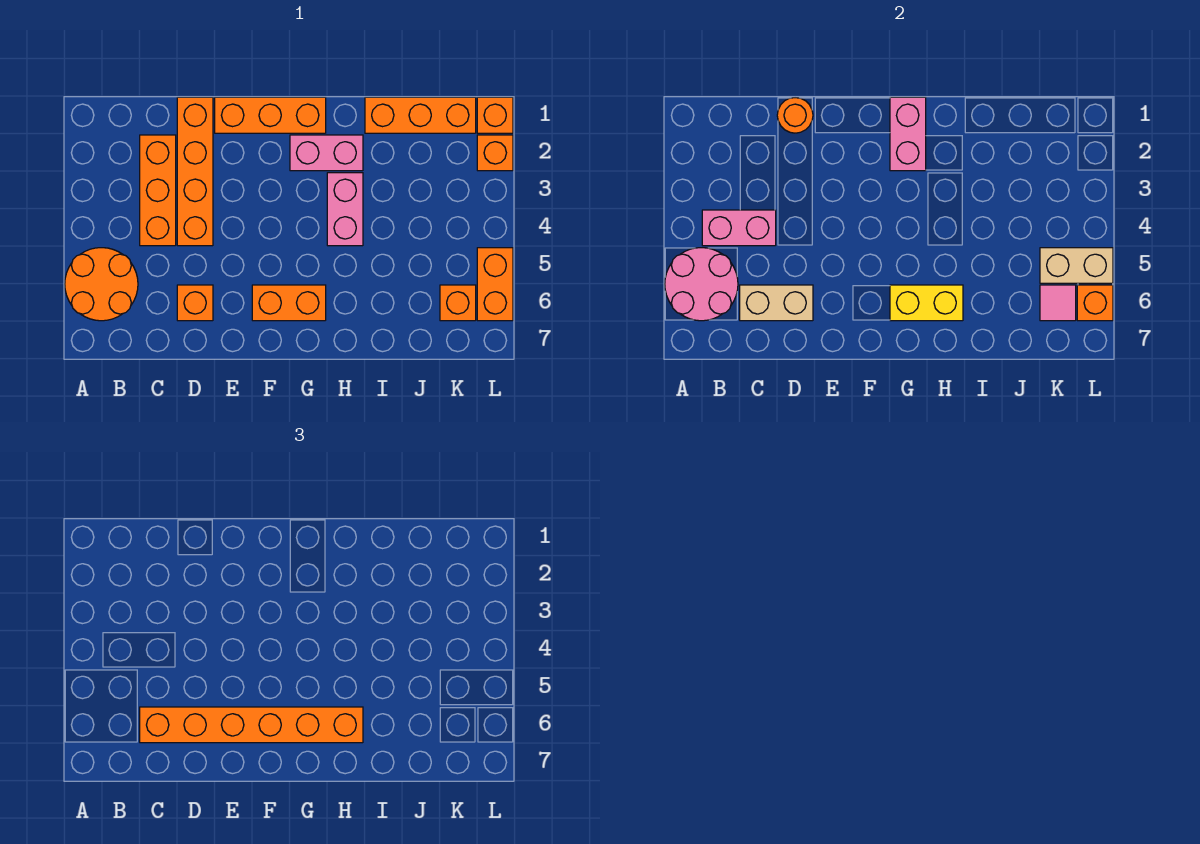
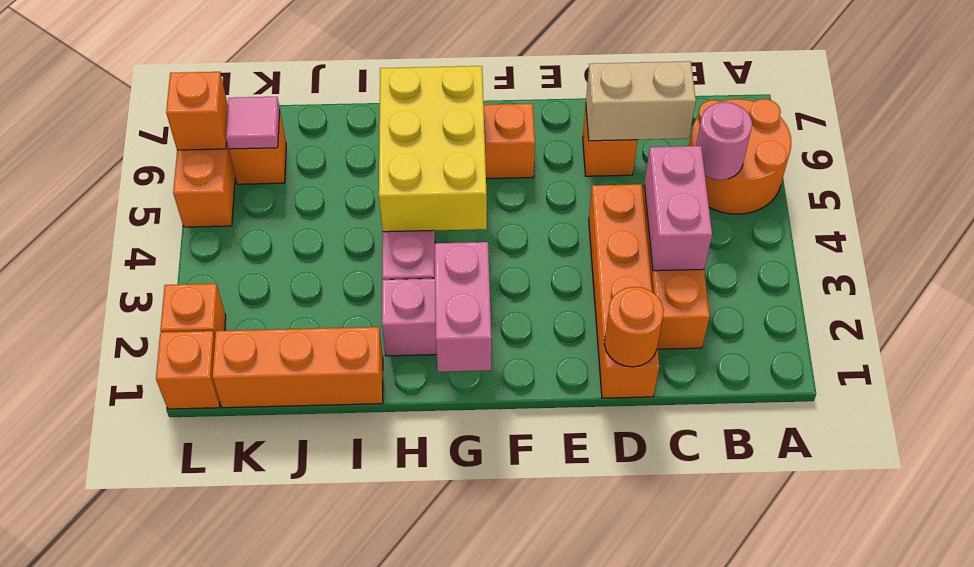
pink 2x2 round brick [665,248,738,321] -> pink 1x1 round brick [696,102,752,180]
pink 1x2 brick [702,210,776,246] -> pink 1x2 brick turned to [644,146,712,271]
orange 1x6 brick [140,707,363,743] -> none
orange 1x3 brick [215,97,326,133] -> none
yellow 1x2 brick [890,285,963,321] -> yellow 2x3 brick [379,66,487,232]
tan 1x2 brick [1040,248,1113,283] -> none

